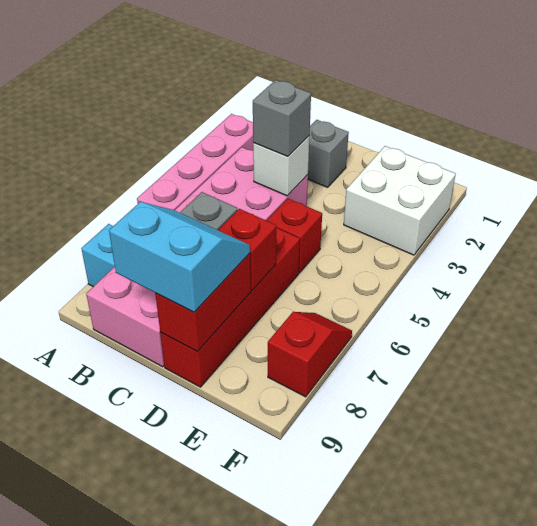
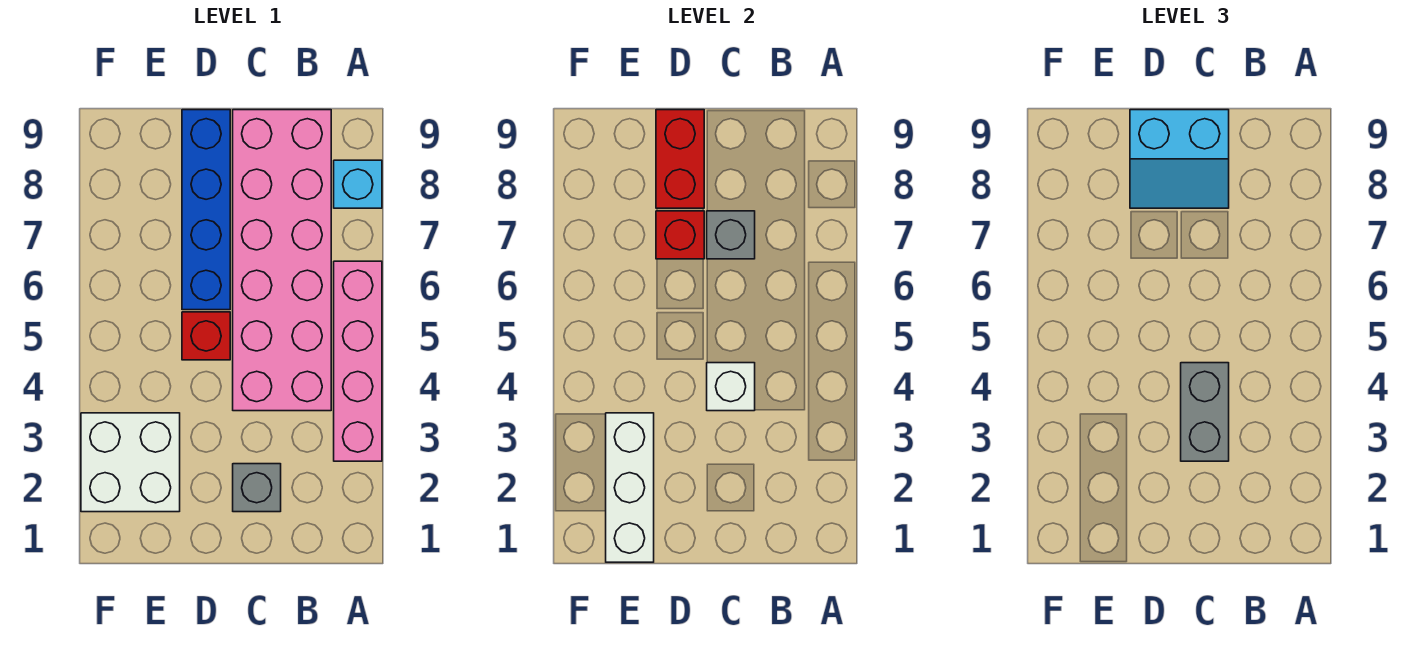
grey 1x1 brick [253,80,311,157] -> grey 1x2 brick [1181,363,1229,461]
red 1x4 brick [160,228,300,387] -> blue 1x4 brick [182,110,230,310]
none -> white 1x3 brick [606,413,654,562]
red 1x2 slope [268,312,352,397] -> none

